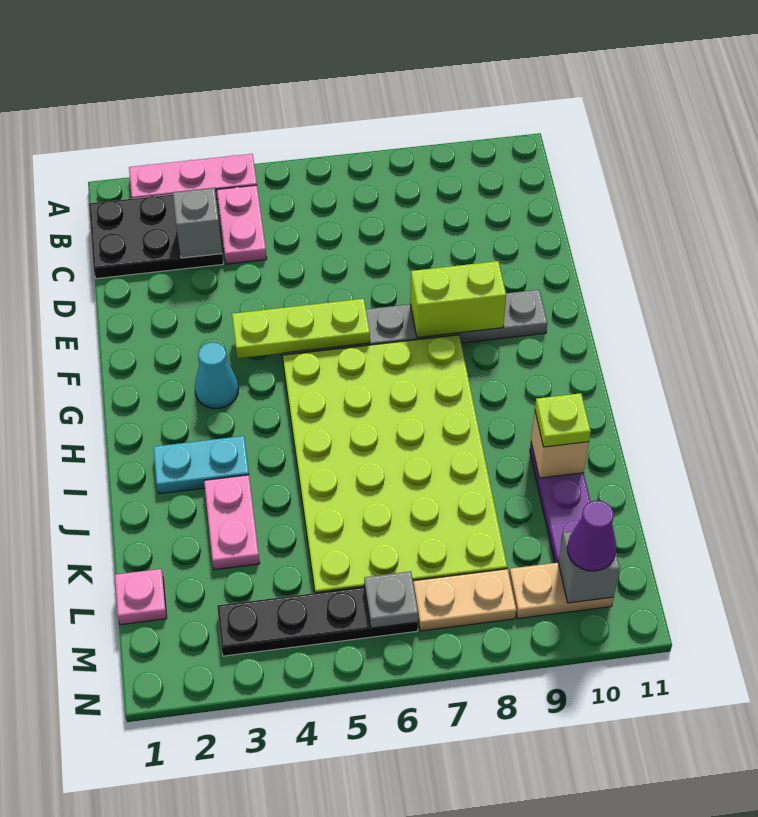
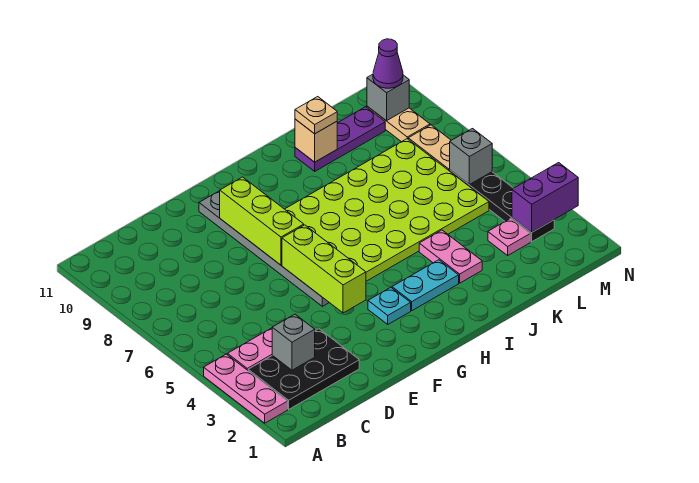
black 2x3 plate [89,194,224,279] -> black 2x3 plate turned to [248,329,359,409]
lime 1x3 plate [232,299,370,358] -> lime 1x3 brick [282,225,366,313]
lime 1x2 brick [410,261,506,338] -> lime 1x3 brick [220,177,304,265]
cyan 1x1 cone [195,342,239,408] -> cyan 1x1 plate [368,287,411,324]
cyan 1x2 plate [153,436,249,494] -> cyan 1x2 plate turned to [392,260,459,311]
pink 1x2 plate [204,475,260,570] -> pink 1x2 plate turned to [419,230,482,283]
lime 1x1 plate [535,393,591,447] -> tan 1x1 plate [295,97,337,134]
pink 1x1 plate [115,569,167,625] -> pink 1x1 plate moved to [488,218,530,255]
none -> purple 1x2 brick [512,163,578,232]
grey 1x1 plate [364,571,418,628] -> grey 1x1 brick [450,129,492,184]

